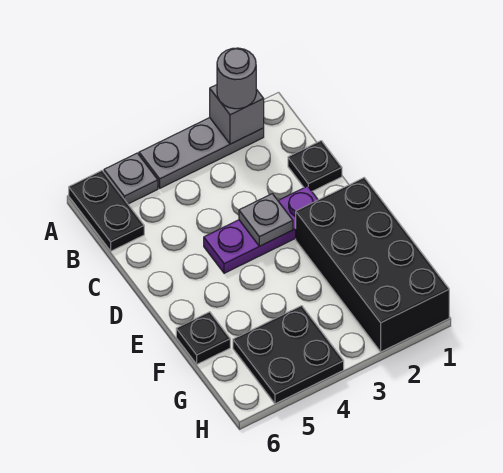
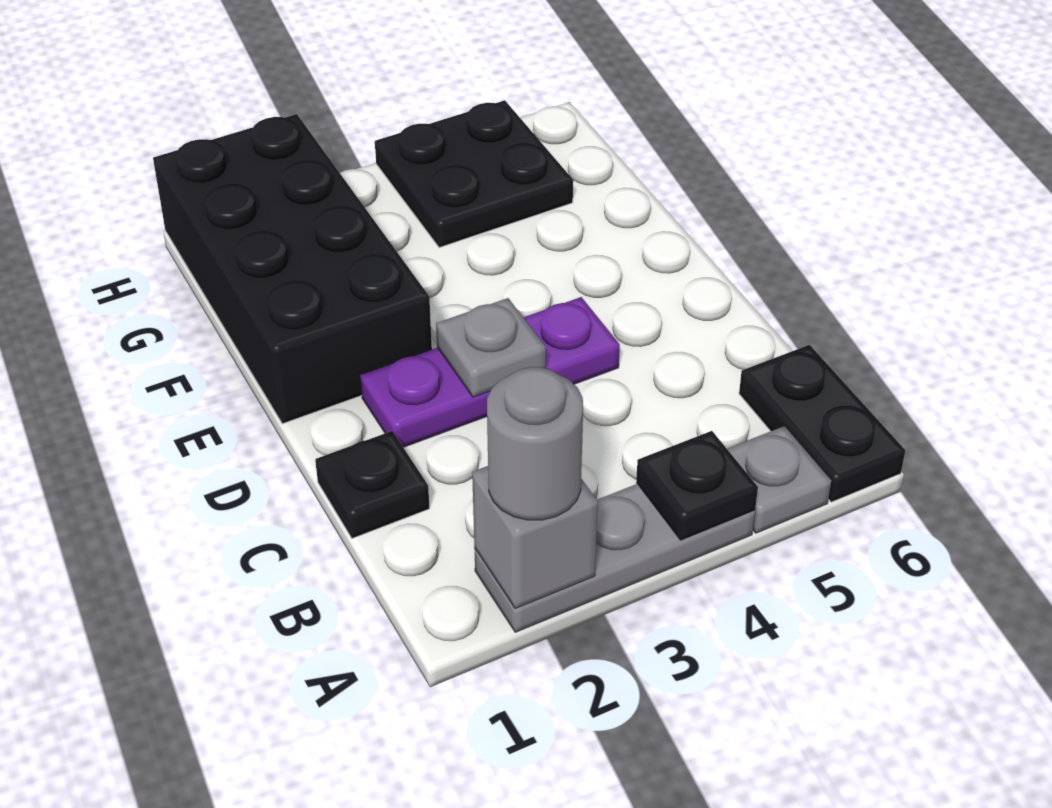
black 1x1 plate [176,312,230,364] -> black 1x1 plate moved to [636,431,758,541]

